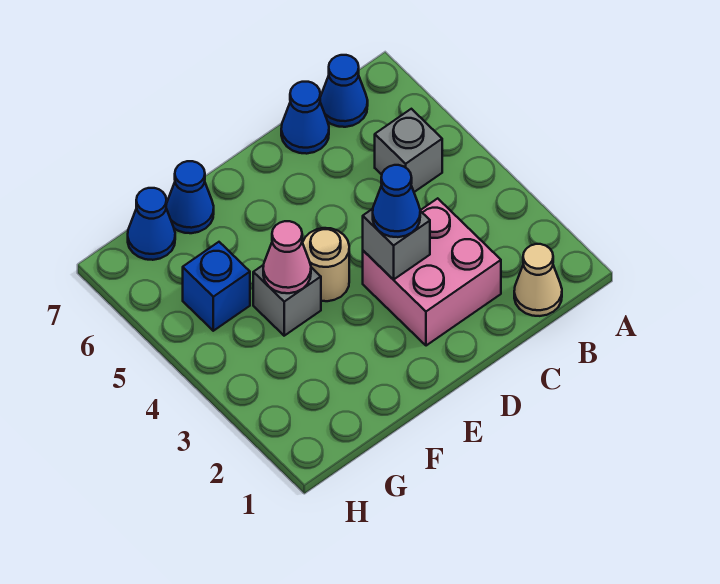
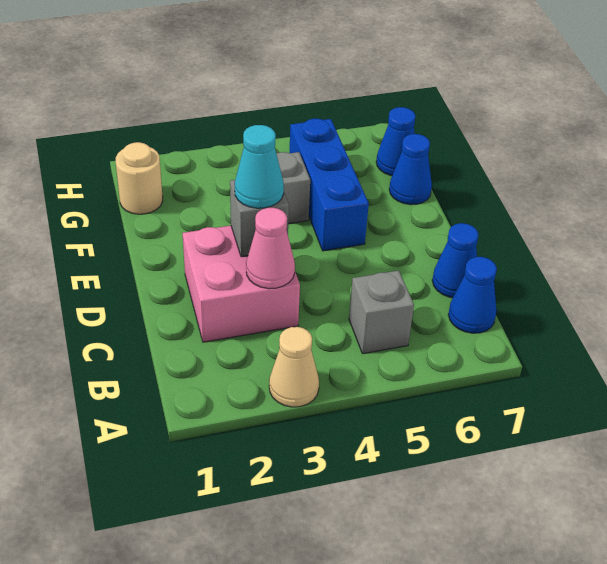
tan 1x1 cone [514,244,562,316] -> tan 1x1 cone moved to [269,327,319,407]
blue 1x1 cone [373,165,420,237] -> cyan 1x1 cone [235,125,284,208]
tan 1x1 round brick [303,228,349,301] -> tan 1x1 round brick moved to [116,142,163,214]
pink 1x1 cone [263,221,311,293] -> pink 1x1 cone moved to [246,208,295,289]
blue 1x1 brick [183,242,250,331] -> blue 1x3 brick [290,119,369,251]

